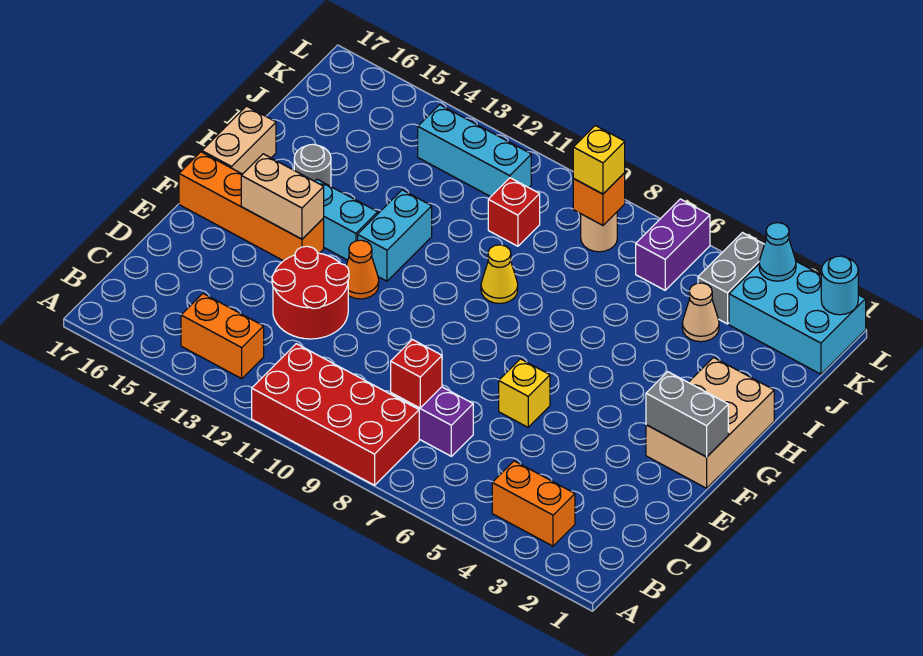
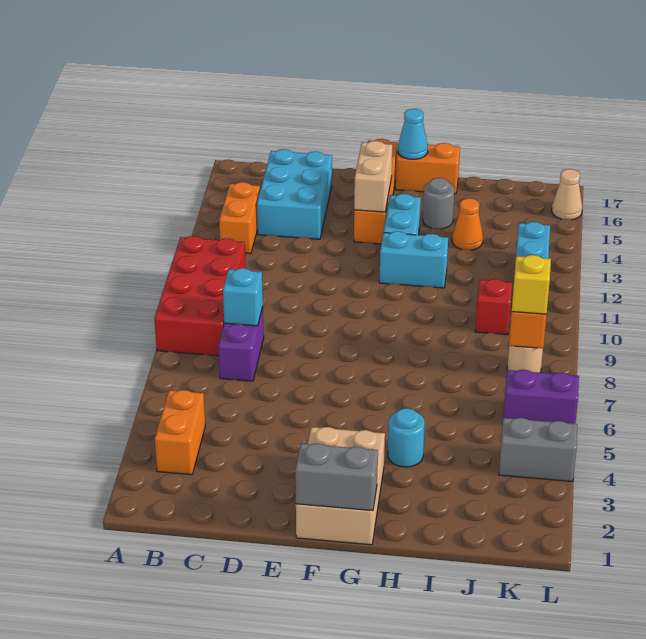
red 1x1 brick [391,340,442,408] -> cyan 1x1 brick [223,268,263,326]
red 2x2 round brick [272,246,349,339] -> none
yellow 1x1 brick [499,359,550,427] -> none
tan 2x3 brick [646,358,774,488] -> tan 2x3 brick turned to [296,427,385,545]
grey 1x2 brick [646,372,728,457] -> grey 1x2 brick turned to [295,443,378,511]
orange 1x1 cone [346,240,379,299] -> orange 1x1 cone moved to [452,198,483,250]
tan 1x2 brick [202,106,276,174] -> orange 1x2 brick [395,143,460,194]
yellow 1x1 cone [481,245,518,304] -> none
tan 1x1 cone [682,283,719,342] -> tan 1x1 cone moved to [552,169,582,220]
cyan 2x3 brick [729,262,866,374] -> cyan 2x3 brick moved to [257,149,332,239]
cyan 1x1 round brick [821,256,858,315] -> cyan 1x1 round brick moved to [388,408,425,467]
cyan 1x1 cone [759,223,796,281] -> cyan 1x1 cone moved to [398,109,428,159]

